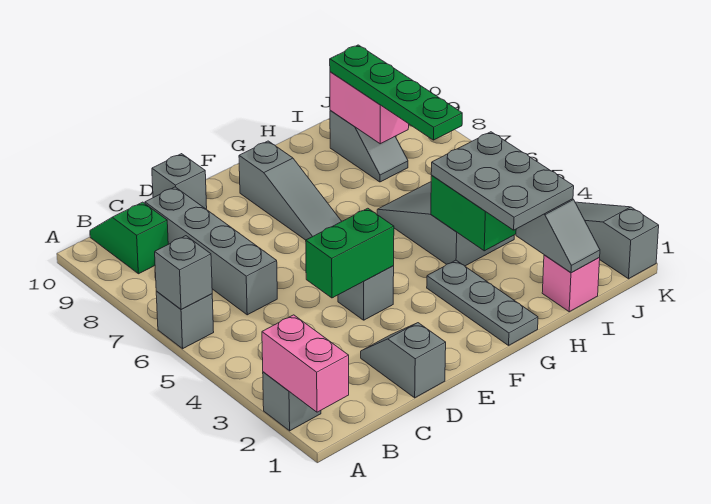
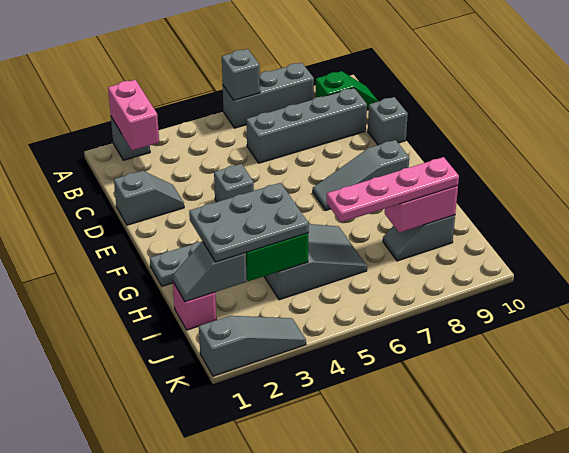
pink 1x2 brick [262,315,349,412] -> pink 1x2 brick turned to [108,80,159,150]
grey 1x1 brick [156,291,214,349] -> grey 1x3 brick [223,63,314,128]
green 1x2 brick [306,208,394,298] -> none
green 1x4 plate [330,45,462,140] -> pink 1x4 plate [327,157,459,222]

